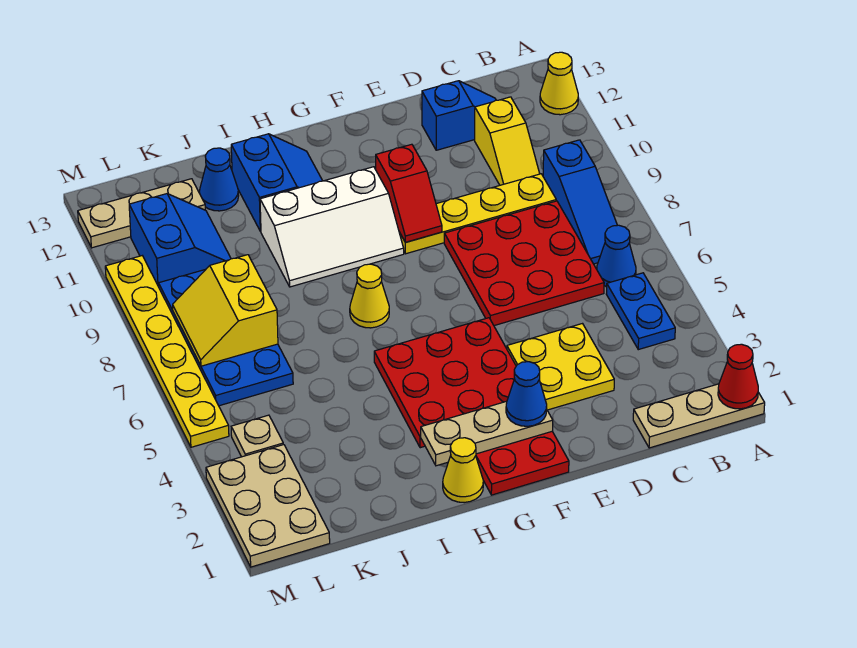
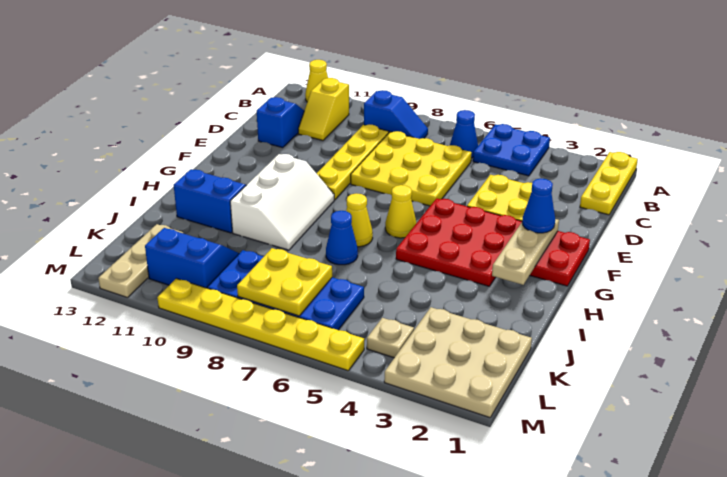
tan 1x3 plate [633,384,765,448] -> yellow 1x3 plate [580,152,638,215]
red 1x1 cone [718,344,758,409] -> none
blue 1x2 plate [606,273,675,350] -> blue 2x2 plate [473,124,550,176]
blue 1x3 slope [543,140,617,264] -> blue 1x2 slope [364,90,428,139]
red 3x3 plate [444,201,604,326] -> yellow 3x3 plate [351,131,472,206]
yellow 1x2 slope [475,97,540,185] -> yellow 1x2 slope turned to [298,78,349,140]
red 1x2 slope [376,144,442,242] -> none
yellow 1x1 cone [443,438,483,503] -> yellow 1x1 cone moved to [385,185,416,238]
blue 1x1 cone [199,148,239,211] -> blue 1x1 cone moved to [326,211,358,265]
yellow 2x2 slope [173,255,278,366] -> yellow 2x2 plate [237,248,332,316]
tan 2x3 plate [206,445,330,567] -> tan 3x3 plate [384,307,532,418]

